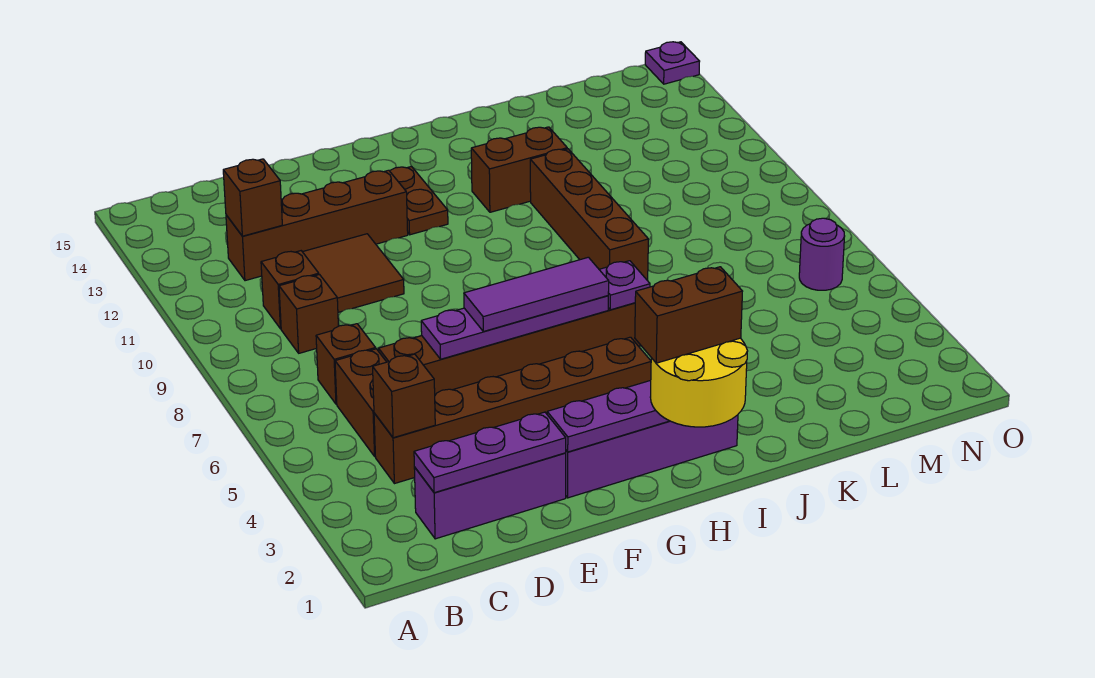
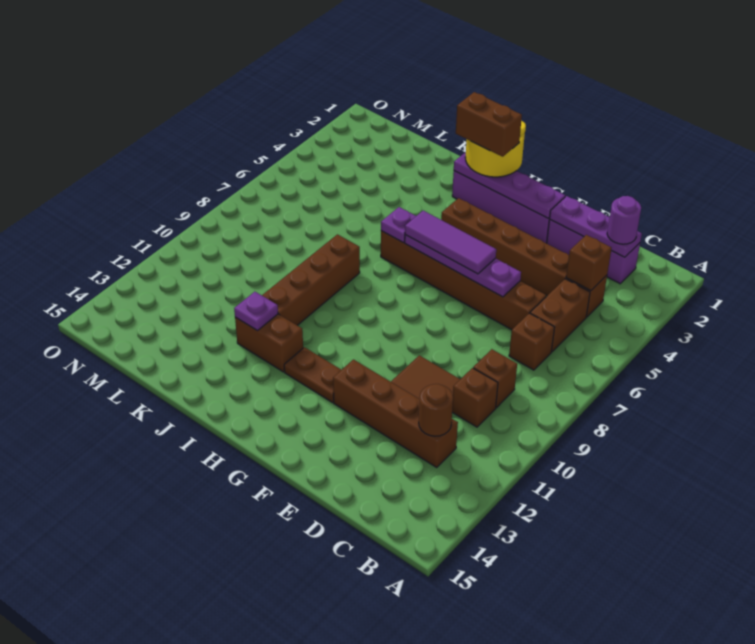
brown 1x1 brick [223,159,282,236] -> brown 1x1 round brick [419,384,453,436]
brown 1x2 plate [390,166,448,235] -> brown 1x2 plate turned to [284,347,341,402]
purple 1x1 round brick [799,218,845,290] -> purple 1x1 round brick moved to [607,196,641,244]
purple 1x1 plate [645,42,700,84] -> purple 1x1 plate moved to [234,292,278,331]

